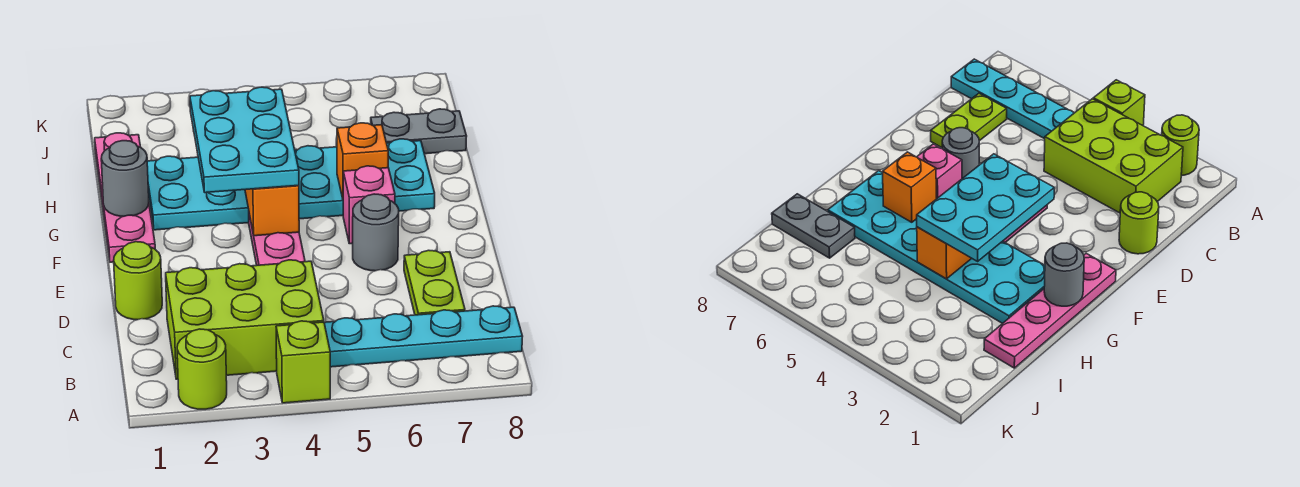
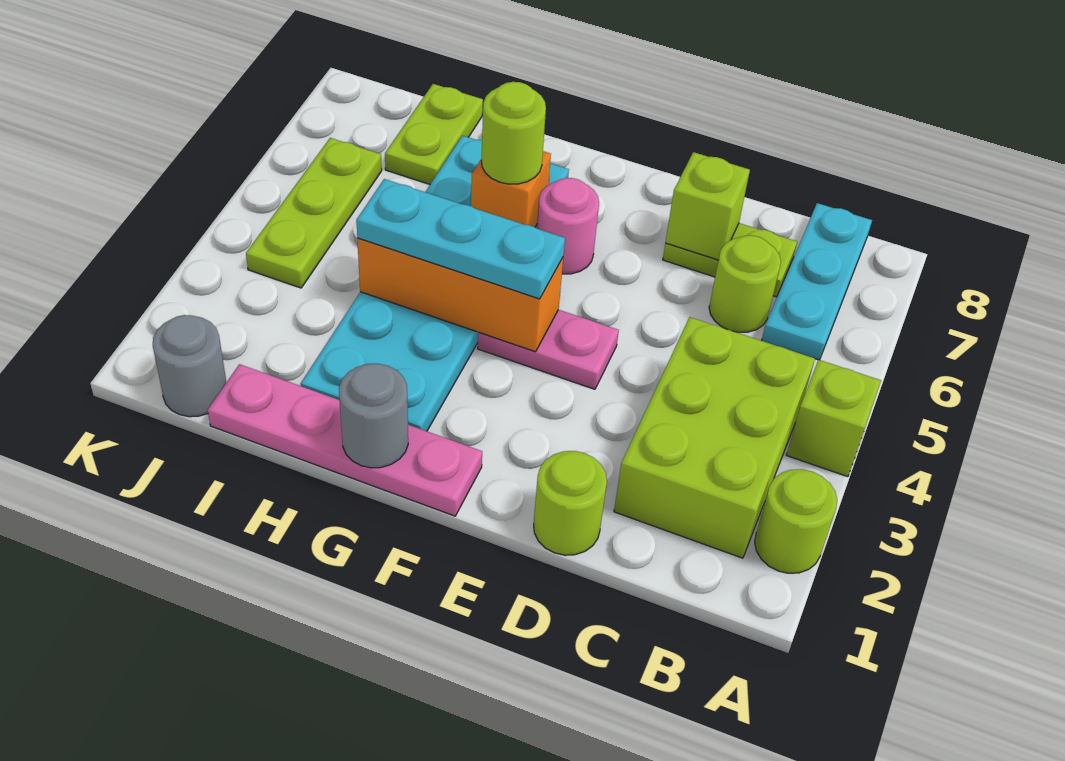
cyan 1x4 plate [324,306,523,367] -> cyan 1x3 plate [762,203,872,360]
none -> lime 1x1 round brick [709,235,781,332]
none -> lime 1x1 brick [665,152,750,260]
grey 1x1 round brick [353,194,399,271] -> grey 1x1 round brick moved to [153,315,226,417]
cyan 2x3 plate [190,87,299,193] -> cyan 1x3 plate [356,179,565,299]
pink 1x1 brick [343,166,395,244] -> pink 1x1 round brick [537,178,599,274]
none -> lime 1x1 round brick [482,82,546,184]
grey 1x2 plate [371,109,467,154] -> lime 1x2 plate [385,84,483,184]
none -> lime 1x3 plate [246,138,382,288]

